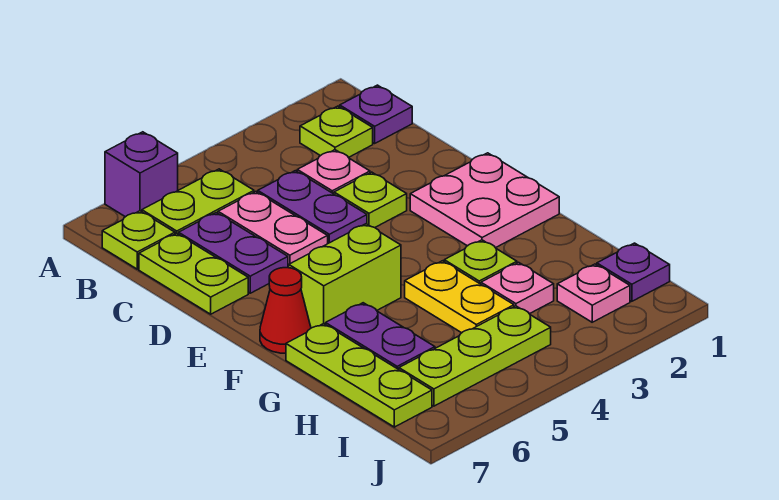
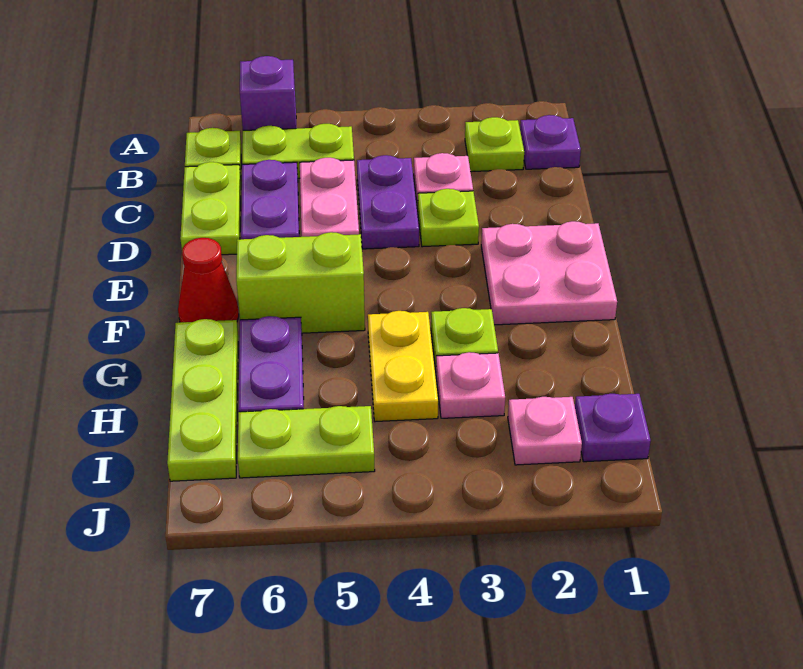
lime 1x3 plate [399,306,551,406] -> lime 1x2 plate [238,406,375,478]

